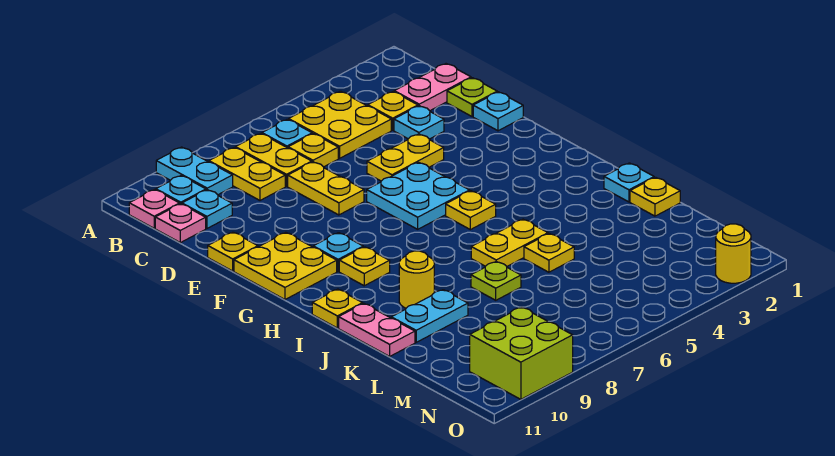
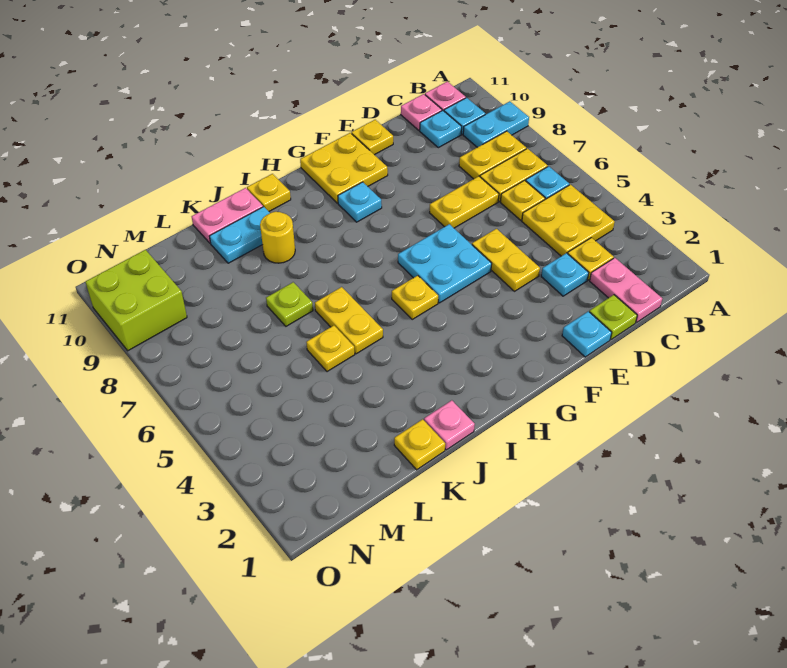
yellow 1x1 plate [339,247,390,286] -> none
cyan 1x1 plate [604,163,654,202] -> pink 1x1 plate [424,400,475,450]
cyan 1x2 plate [391,290,468,342] -> cyan 1x2 plate turned to [209,207,270,263]
yellow 1x1 round brick [716,224,751,283] -> none

